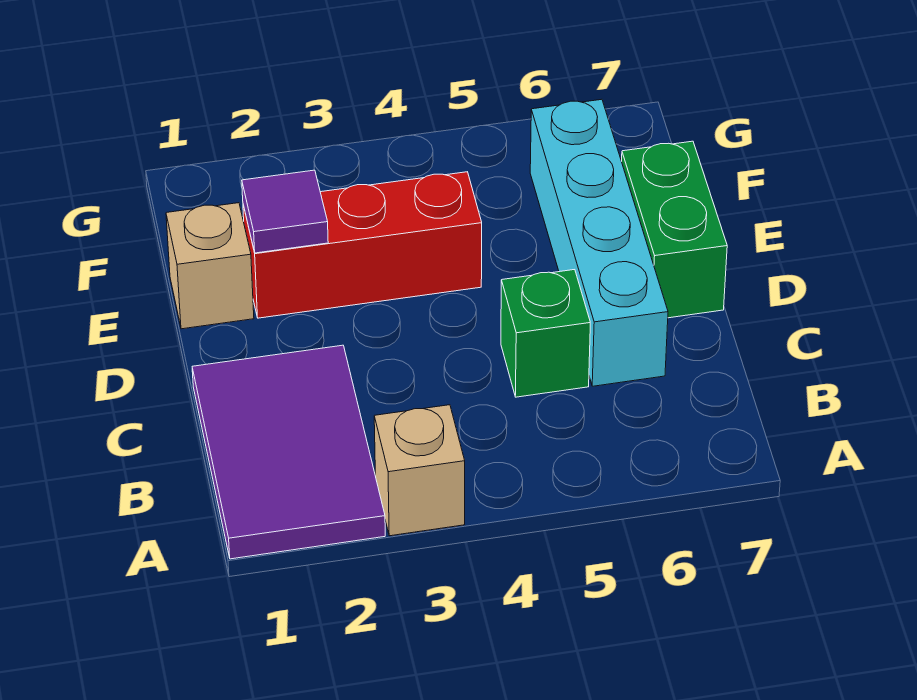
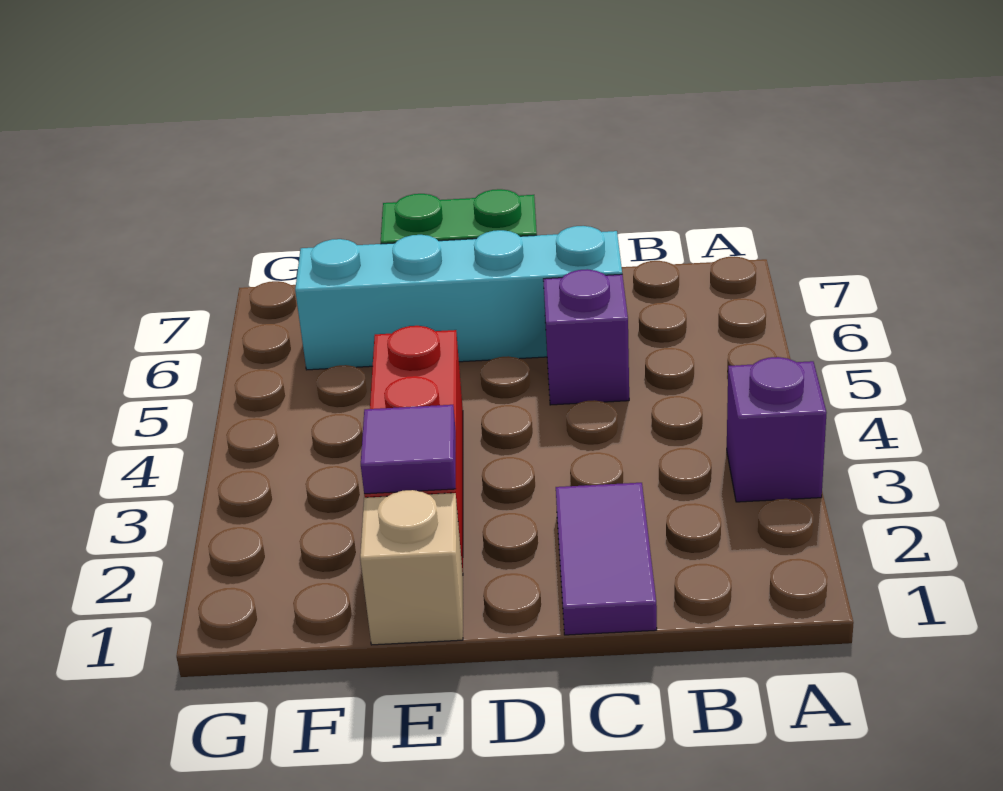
purple 2x3 tile [192,345,385,559] -> purple 1x2 tile [556,483,657,635]
tan 1x1 brick [374,405,465,536] -> purple 1x1 brick [727,357,827,502]
green 1x1 brick [501,270,590,397] -> purple 1x1 brick [543,269,629,405]

